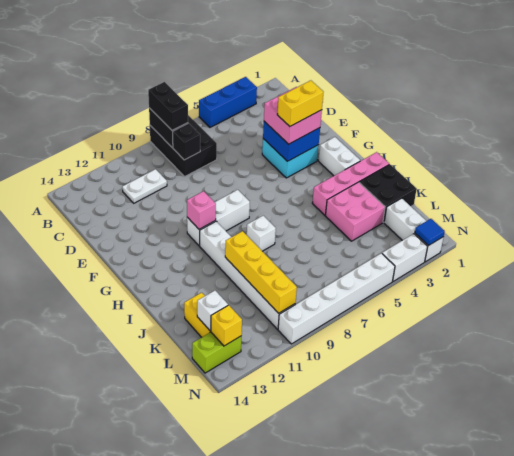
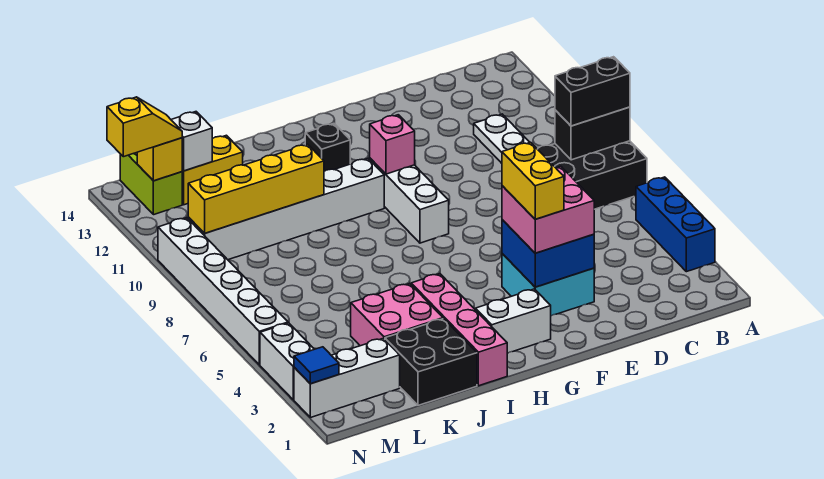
black 1x1 brick [173,123,200,160] -> black 1x1 brick moved to [305,124,350,171]
white 1x1 brick [247,216,276,251] -> none
none -> yellow 1x2 slope [107,97,182,157]

